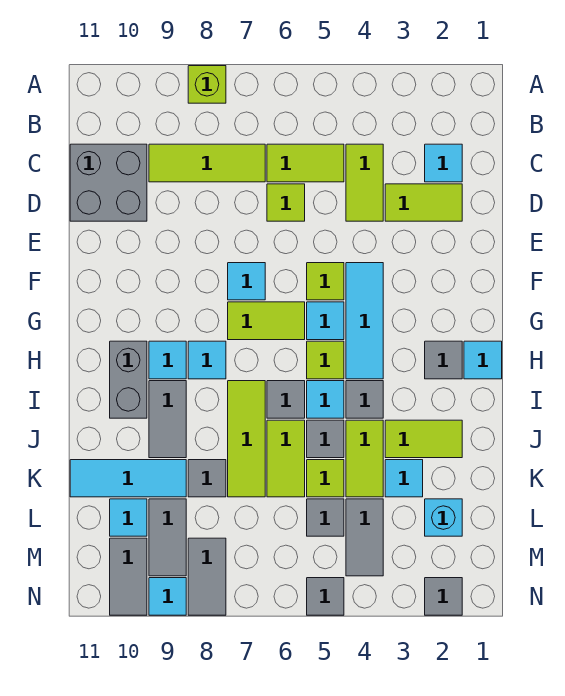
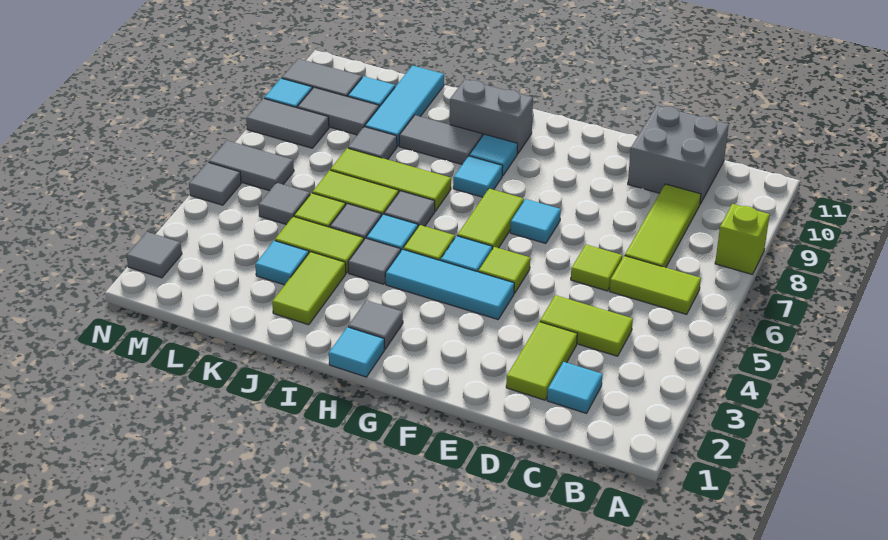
lime 1x2 tile [267,144,344,182] -> lime 1x2 tile turned to [610,256,701,314]
cyan 1x1 brick [425,499,462,536] -> none
grey 1x2 tile [346,499,383,576] -> grey 1x2 tile moved to [209,141,294,191]

